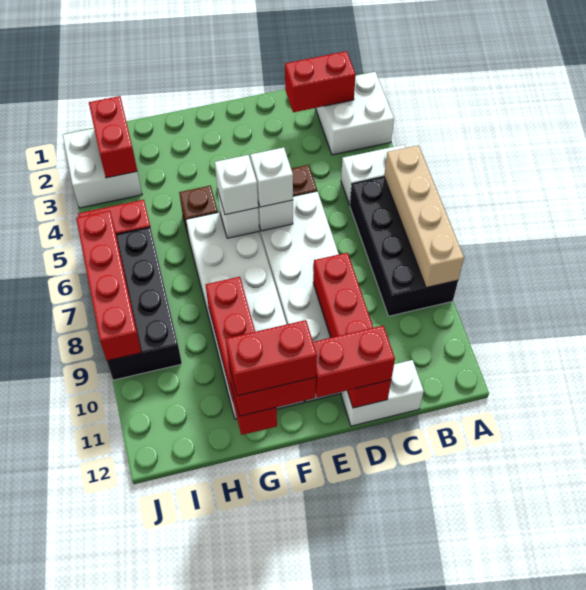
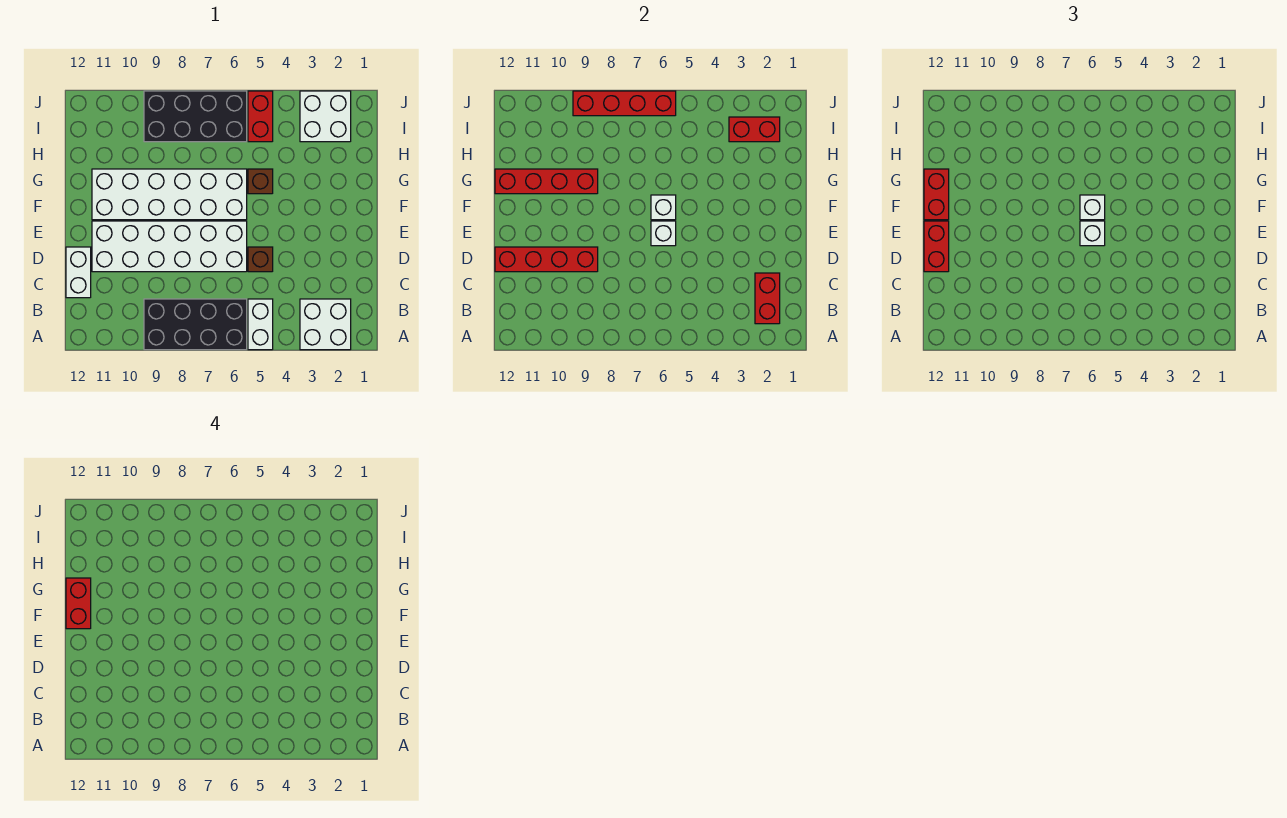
tan 1x4 brick [384,145,464,288] -> none

